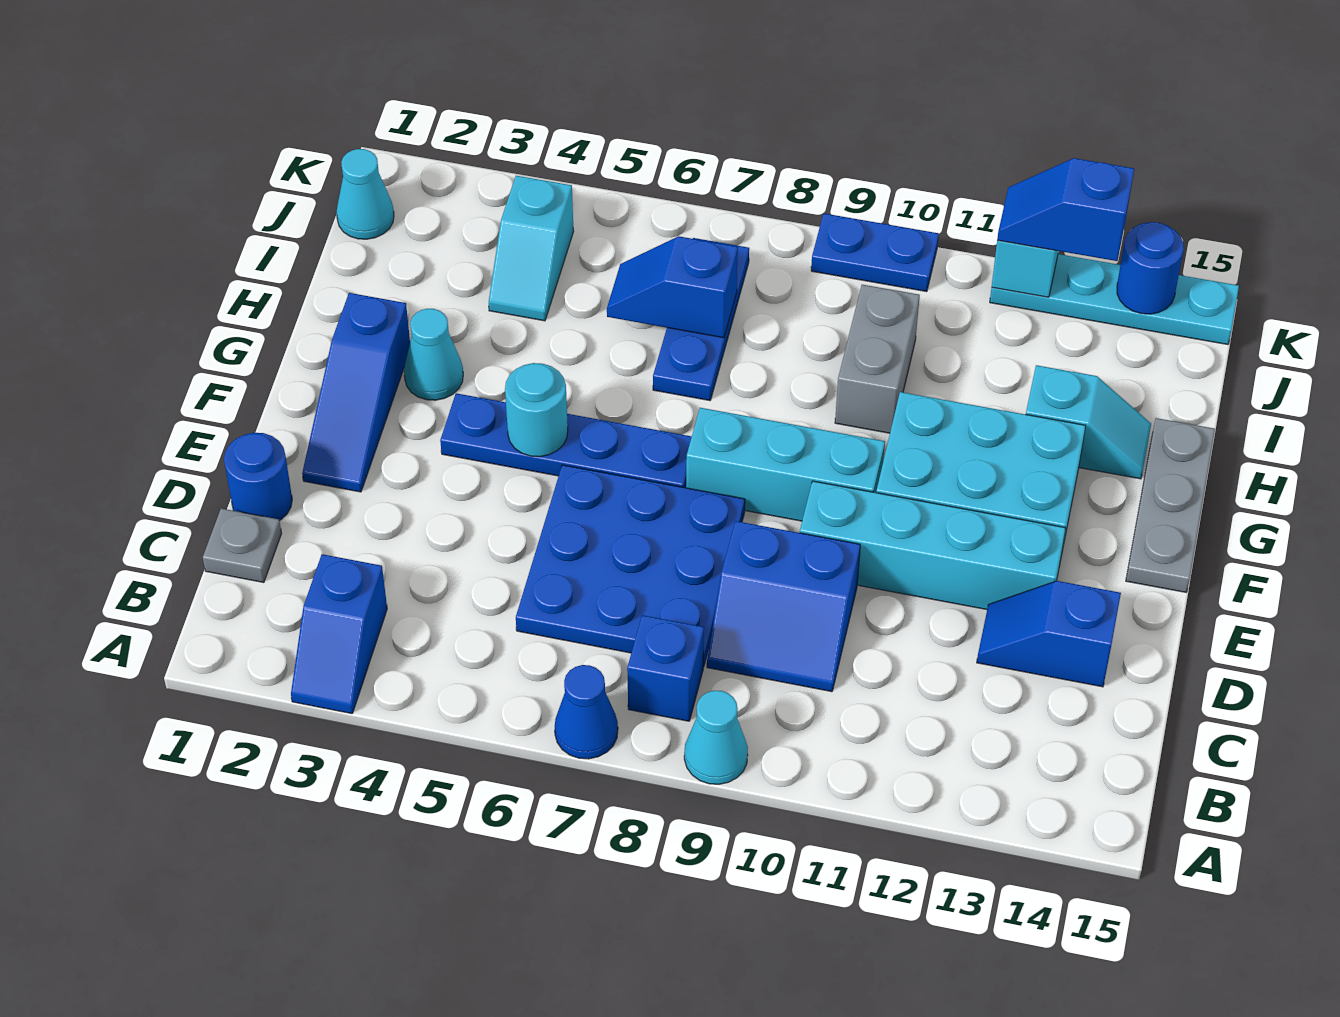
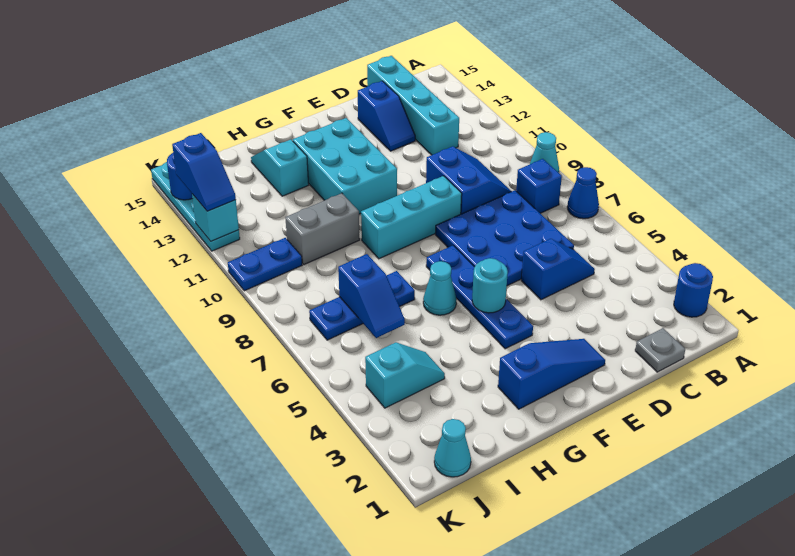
blue 1x2 slope [291,554,387,714] -> blue 1x2 slope moved to [521,239,595,300]
blue 1x1 round brick [224,433,292,520] -> blue 1x1 round brick moved to [674,263,713,317]
cyan 1x4 brick [800,481,1066,610] -> cyan 1x4 brick moved to [367,56,459,155]
cyan 1x3 brick [686,408,885,521] -> cyan 1x3 brick turned to [361,176,462,259]
grey 1x3 plate [1126,418,1215,592] -> none
cyan 1x1 cone [404,309,463,400] -> cyan 1x1 cone moved to [423,261,457,315]
blue 1x2 plate [811,213,939,292] -> blue 1x2 plate turned to [228,238,302,291]

